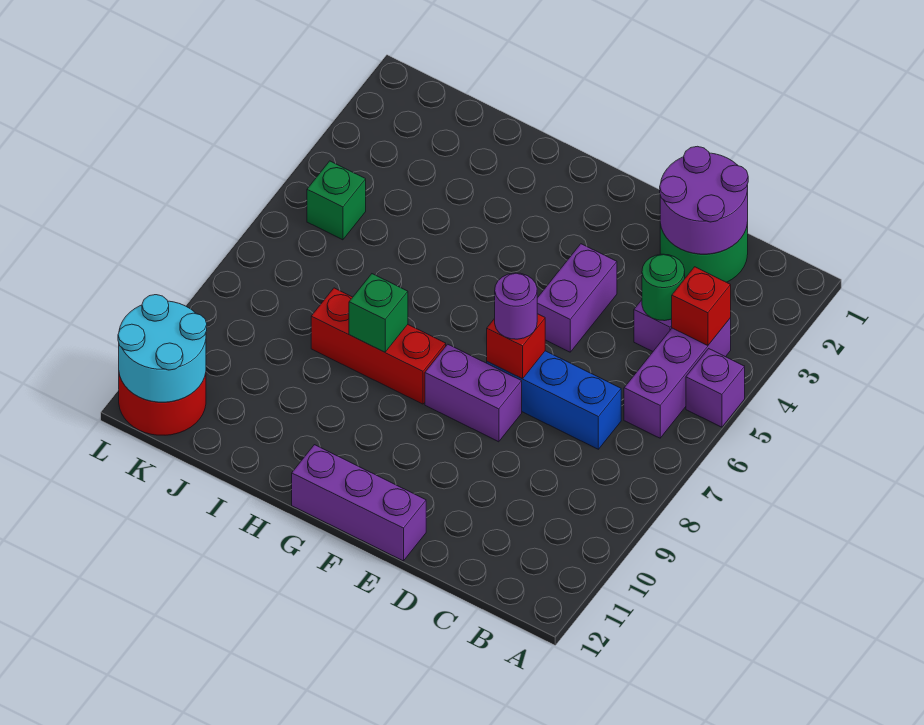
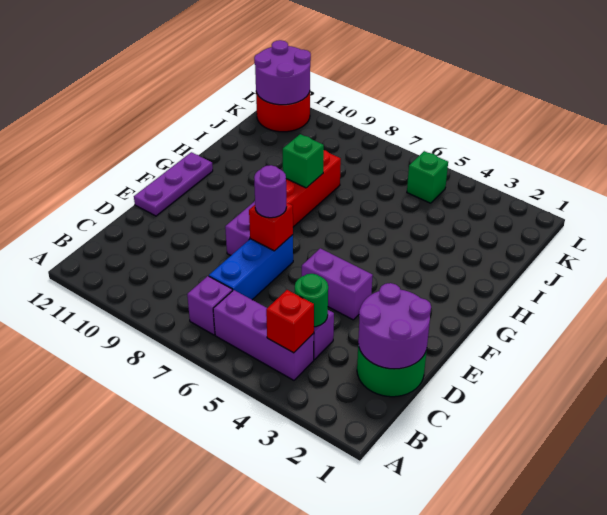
purple 1x1 brick [686,349,745,427] -> purple 1x1 brick moved to [187,276,233,335]
purple 1x3 brick [292,445,426,561] -> purple 1x3 plate [134,152,213,216]
cyan 2x2 round brick [118,295,207,402] -> purple 2x2 round brick [254,40,311,105]

